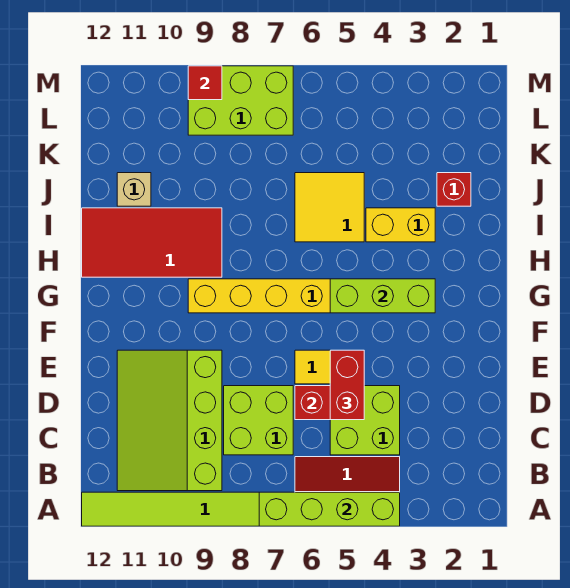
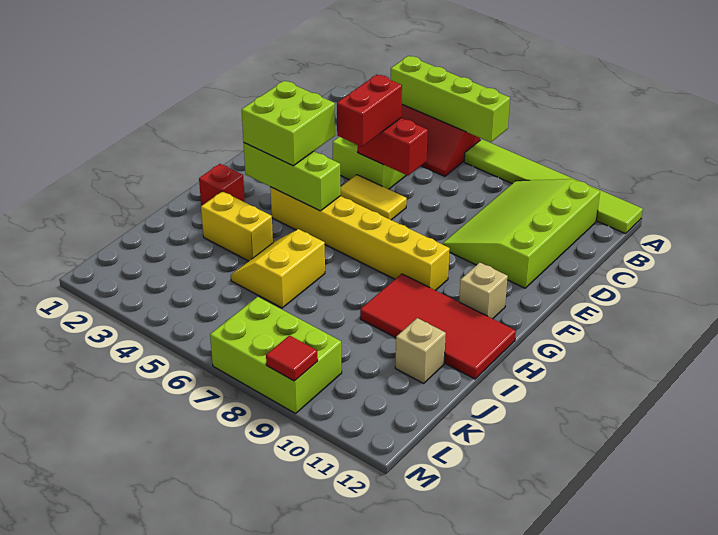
lime 3x4 slope [117,350,222,491] -> lime 3x4 slope turned to [443,179,600,288]
lime 2x2 brick [224,386,293,455] -> lime 2x2 brick moved to [242,81,335,166]
none -> tan 1x1 brick [459,263,508,319]
yellow 2x2 tile [295,173,364,242] -> yellow 2x2 slope [231,229,325,308]
red 1x1 brick [437,173,471,206] -> red 1x1 brick moved to [199,164,245,206]

